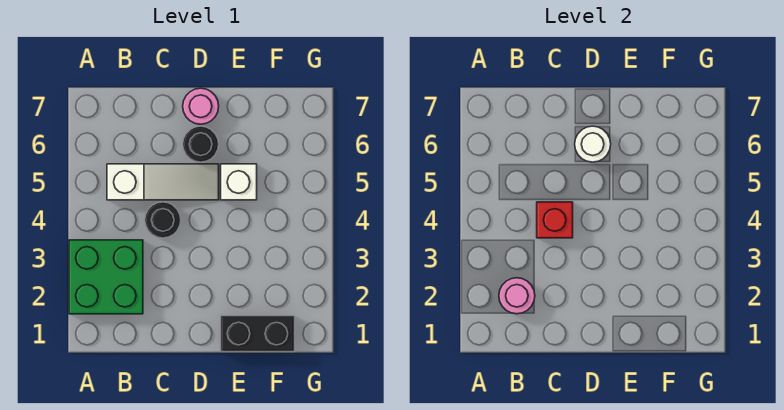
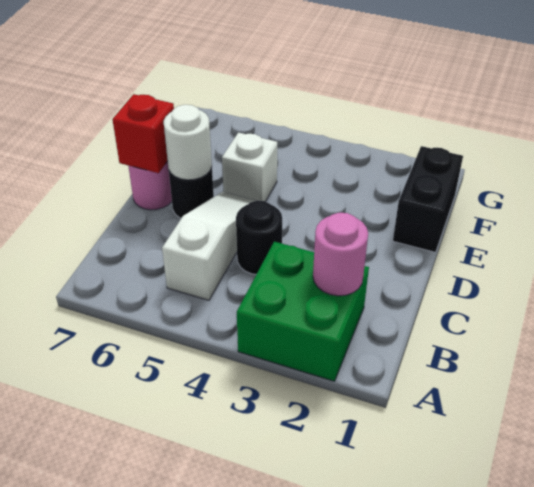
red 1x1 brick [537,202,573,238] -> red 1x1 brick moved to [112,94,174,173]

